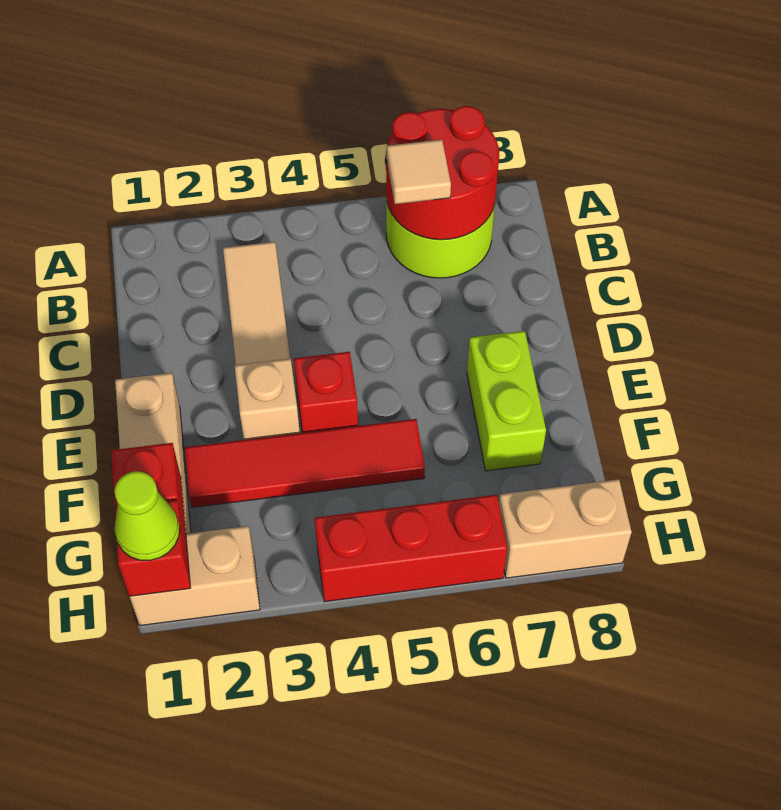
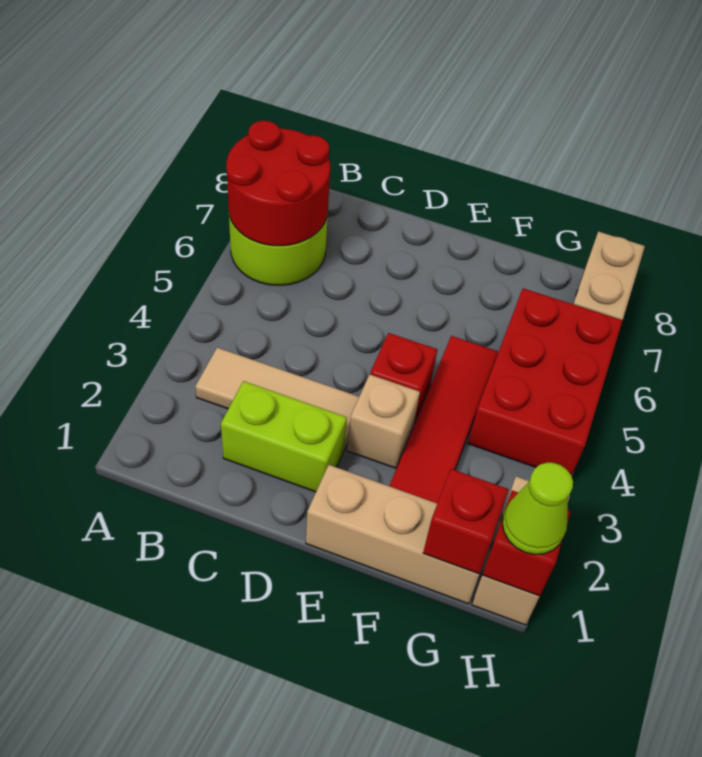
tan 1x1 tile [387,140,451,204] -> none
lime 1x2 brick [467,331,546,471] -> lime 1x2 brick moved to [221,381,347,492]
red 1x3 brick [314,495,507,602] -> red 2x3 brick [468,288,623,476]

